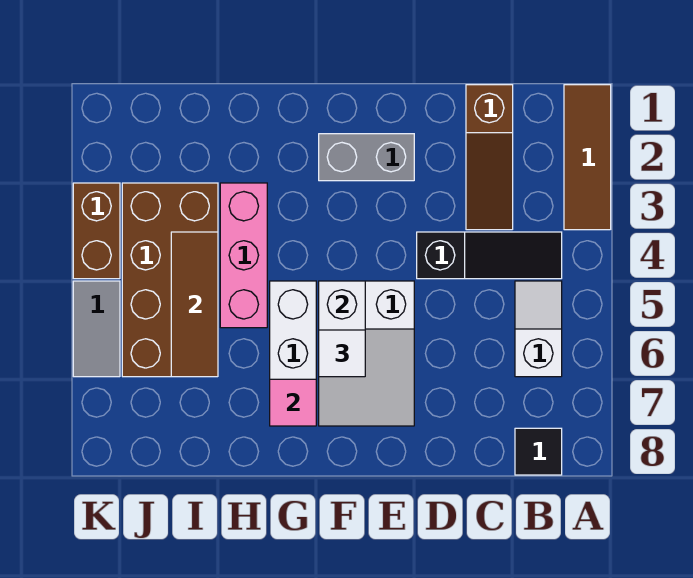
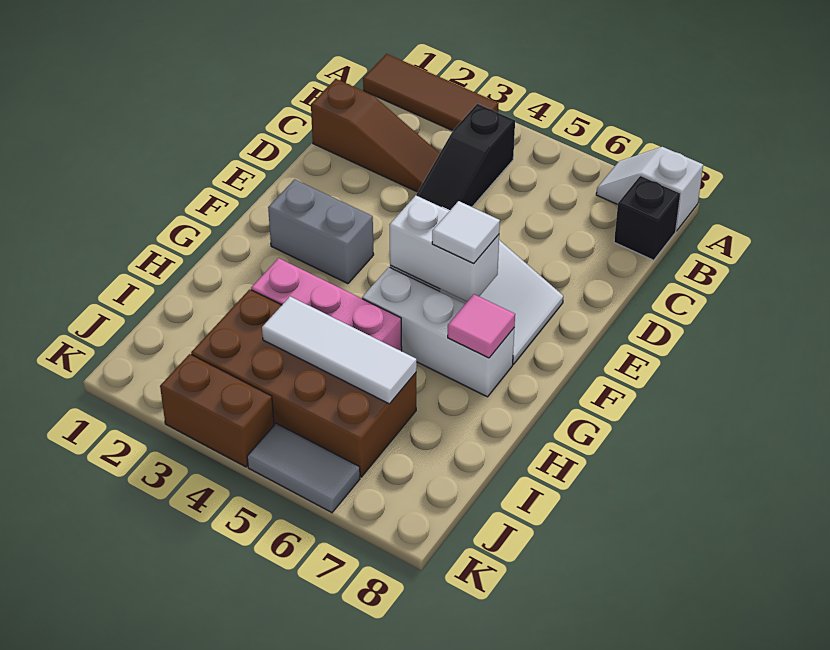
black 1x3 slope [417,232,562,279] -> black 1x3 slope turned to [416,104,515,210]
white 1x2 slope [515,281,562,377] -> white 1x2 slope moved to [596,147,703,231]
black 1x1 tile [515,428,562,475] -> black 1x1 brick [614,176,681,260]
grey 1x2 brick [319,134,414,181] -> grey 1x2 brick turned to [268,179,374,284]
brown 1x3 tile [171,232,218,377] -> white 1x3 tile [262,296,417,404]

